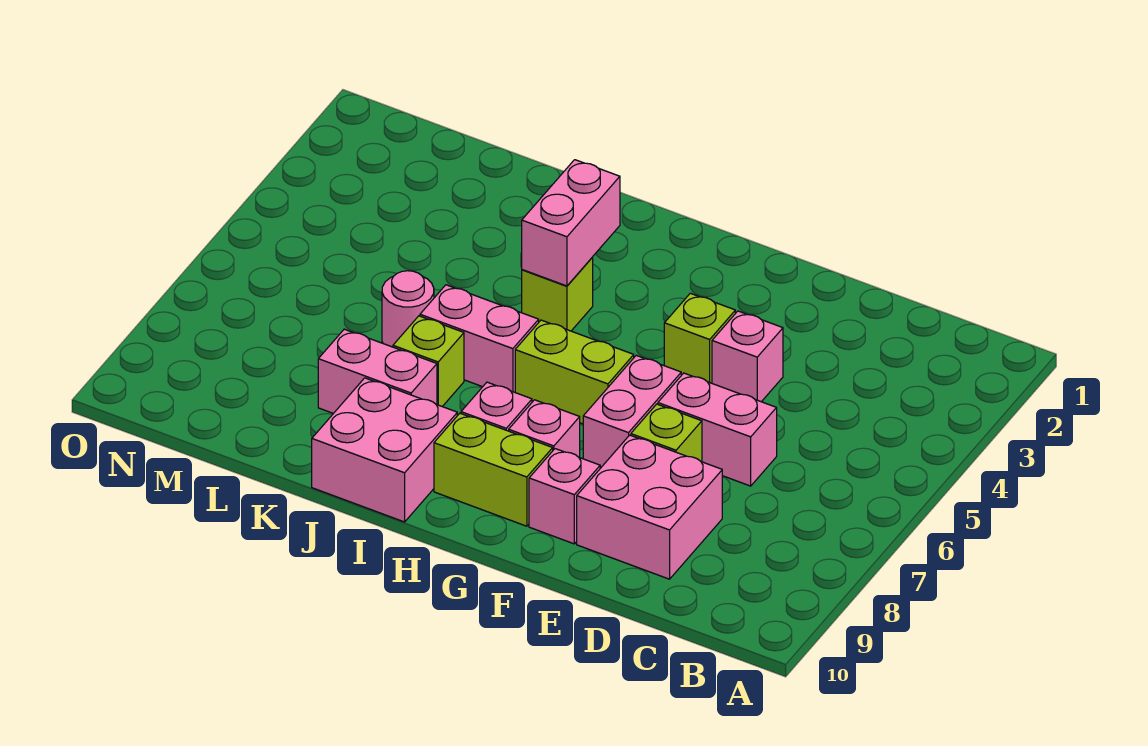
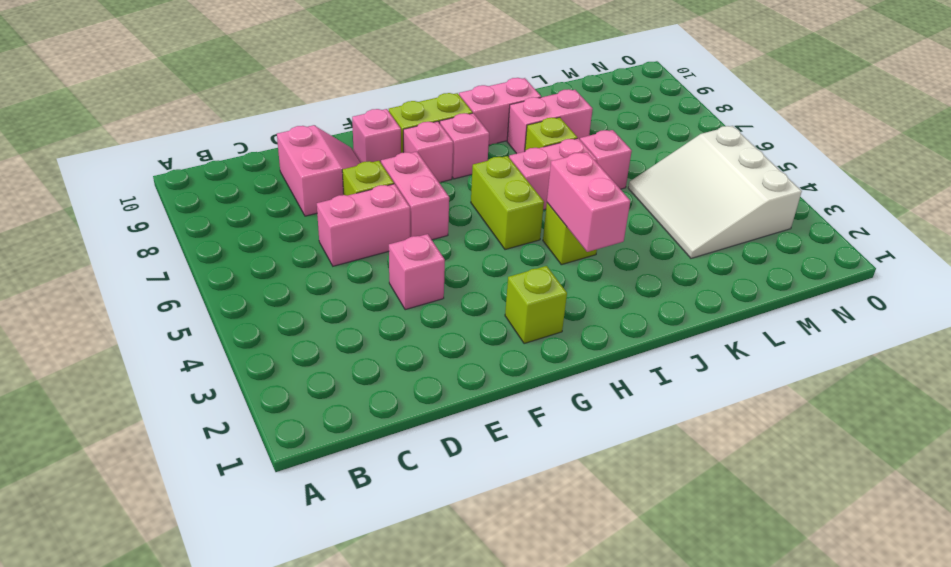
pink 2x2 brick [577,435,722,579] -> pink 2x2 slope [277,125,361,216]
lime 1x1 brick [664,293,735,383] -> lime 1x1 brick moved to [505,266,567,344]
lime 1x2 brick [515,320,634,424] -> lime 1x2 brick turned to [471,156,544,250]
pink 2x2 brick [312,378,457,522] -> pink 1x2 brick [459,78,541,145]
pink 1x1 round brick [382,271,434,347] -> pink 1x1 brick [580,130,632,189]
none -> white 3x3 slope [628,126,802,258]

